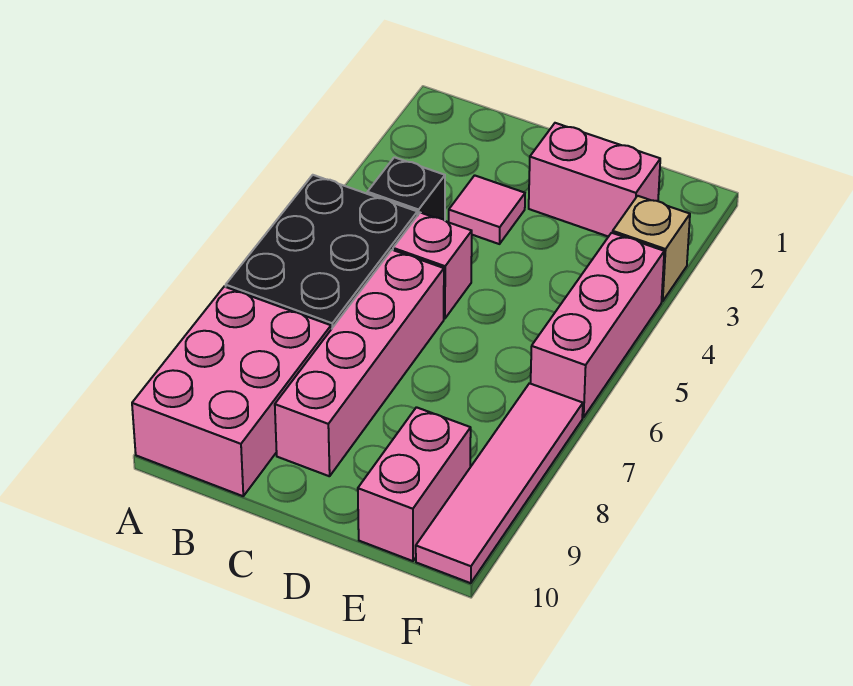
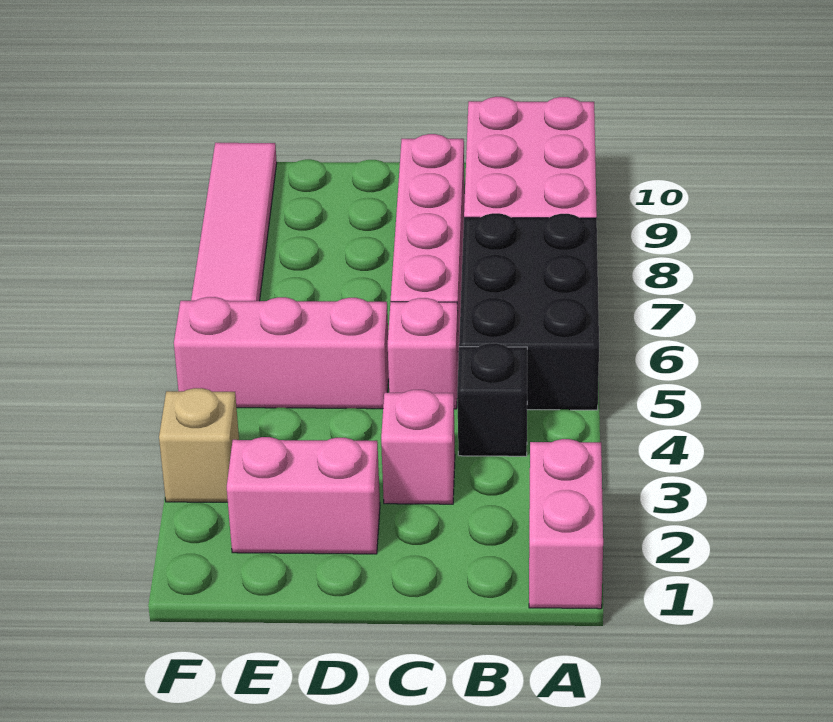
pink 1x1 tile [449,175,525,244] -> pink 1x1 brick [381,390,455,504]
pink 1x2 brick [358,407,471,561] -> pink 1x2 brick moved to [529,439,603,609]
pink 1x3 brick [531,233,664,418] -> pink 1x3 brick turned to [174,297,389,409]

